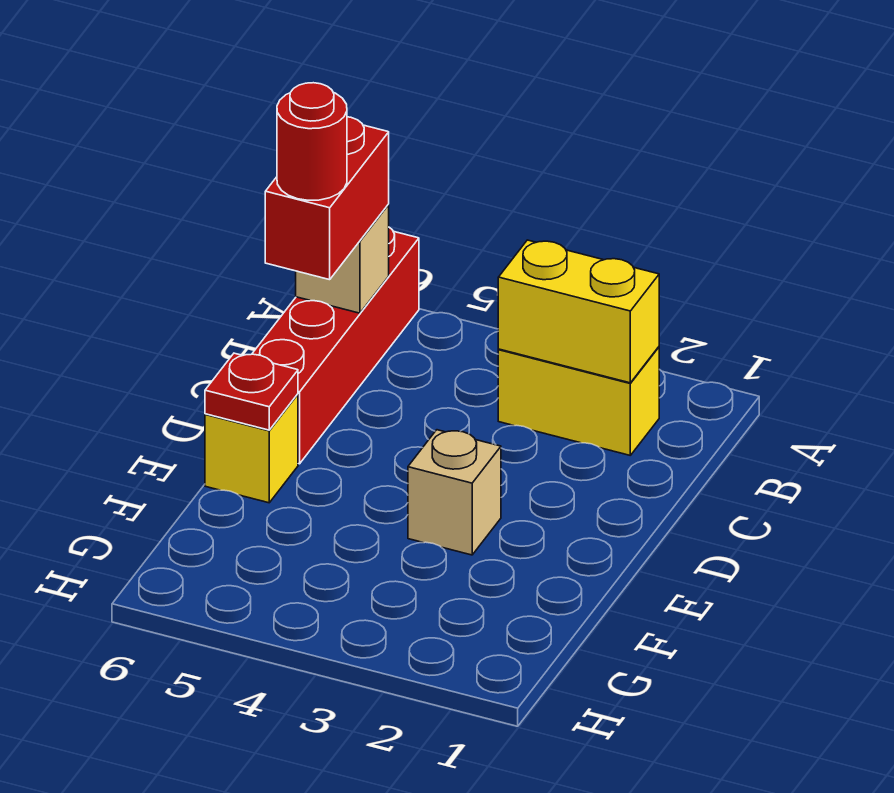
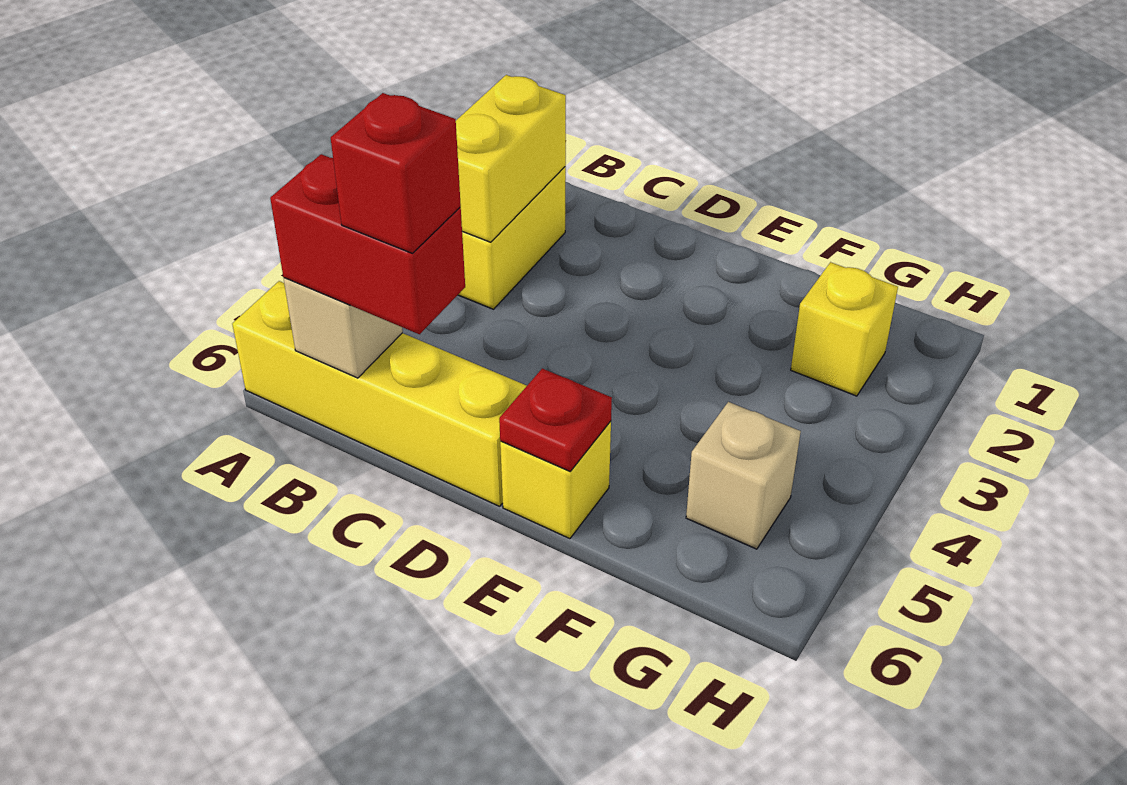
red 1x4 brick [252,228,419,464] -> yellow 1x4 brick [232,281,527,506]
red 1x1 round brick [277,83,347,200] -> red 1x1 brick [331,93,461,253]
tan 1x1 brick [408,430,501,555] -> tan 1x1 brick moved to [686,402,801,549]
none -> yellow 1x1 brick [791,262,898,396]

